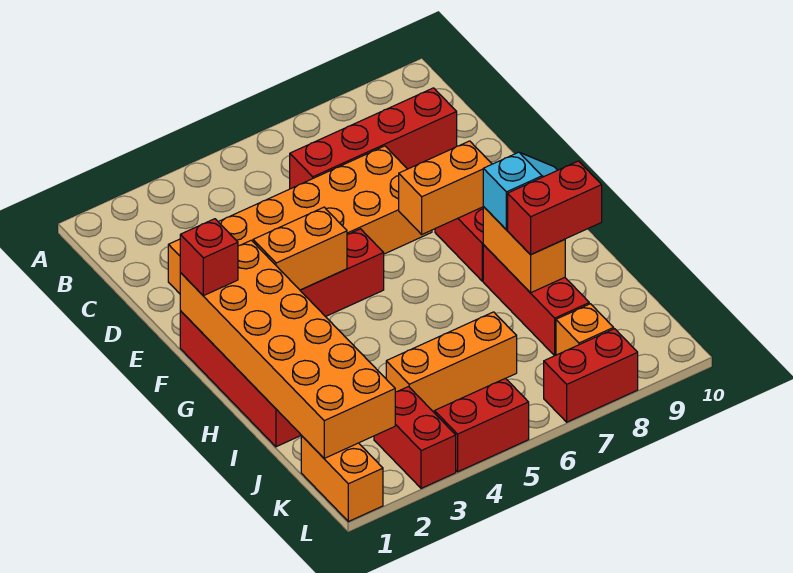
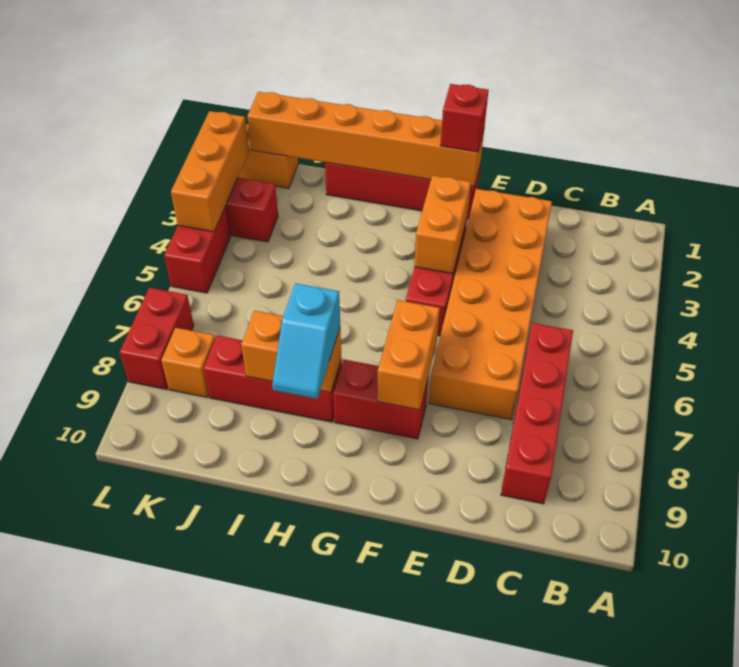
orange 2x6 brick [180,240,395,458] -> orange 1x6 brick [247,92,484,187]
red 1x2 brick [508,161,602,255] -> none
orange 1x3 brick [386,312,517,411] -> orange 1x3 brick moved to [171,111,249,232]

